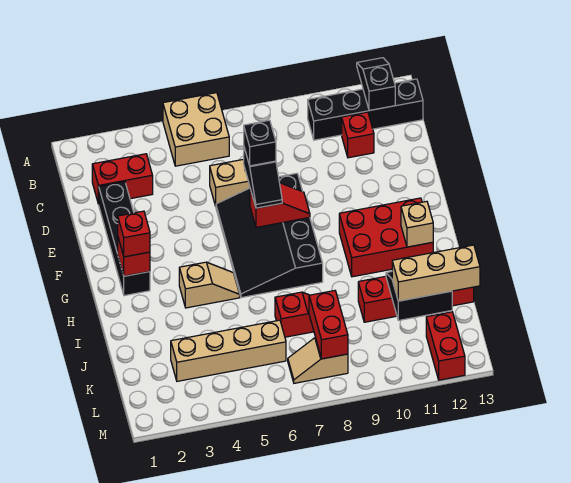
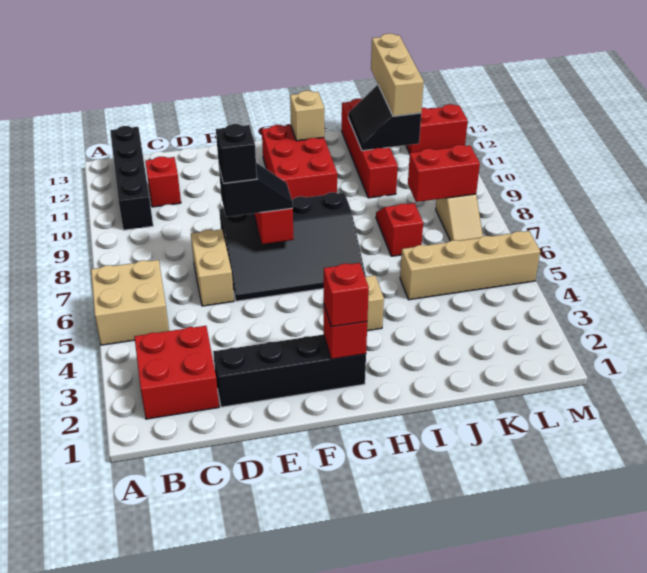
black 1x2 slope [357,58,395,111] -> none
red 1x2 brick [92,154,153,204] -> red 2x2 brick [134,326,219,419]
tan 1x4 brick [171,320,286,381] -> tan 1x4 brick turned to [400,231,540,300]

